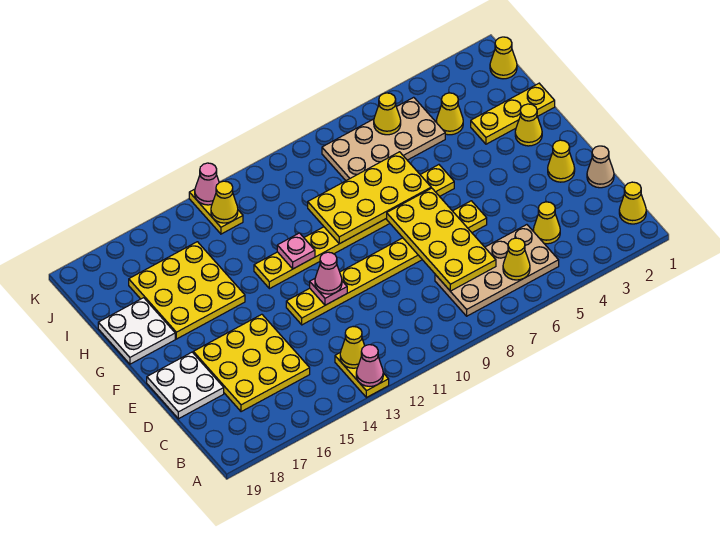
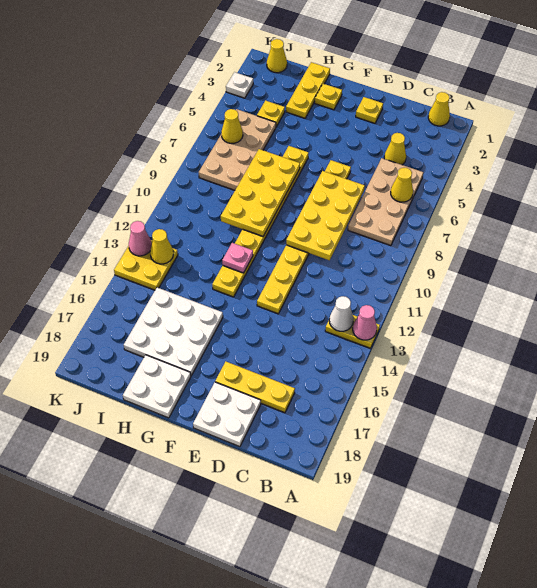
yellow 1x1 cone [340,327,365,368] -> white 1x1 cone [329,296,353,331]
yellow 2x4 plate [387,188,496,291] -> yellow 2x4 plate turned to [286,171,365,260]
yellow 3x3 plate [193,314,310,412] -> yellow 1x3 plate [215,362,295,413]
tan 1x1 cone [587,146,614,188] -> none
yellow 1x1 cone [548,140,575,182] -> yellow 1x1 plate [356,97,383,123]
pink 1x1 plate [310,279,347,305] -> none
pink 1x1 cone [315,252,342,294] -> none
yellow 1x1 cone [515,104,542,146] -> yellow 1x1 plate [315,84,342,110]
yellow 3x3 plate [129,242,245,339] -> white 3x3 plate [124,288,223,376]
yellow 1x1 cone [436,93,463,135] -> yellow 1x1 plate [257,100,285,127]
yellow 1x2 plate [189,189,243,234] -> yellow 2x2 plate [114,240,178,290]
none -> white 1x1 plate [226,72,253,98]

